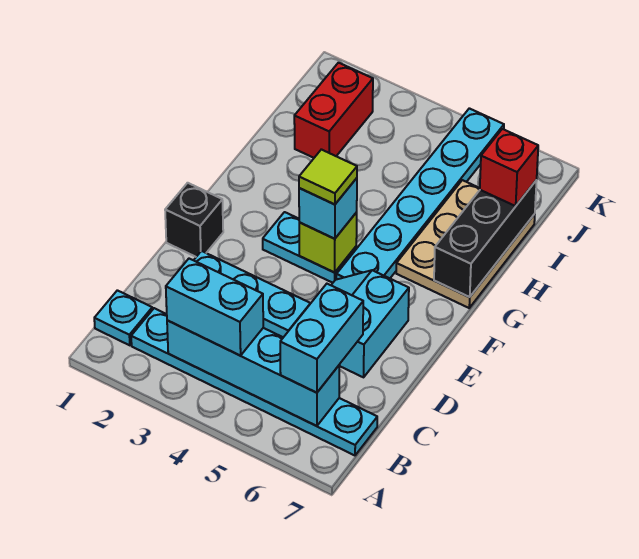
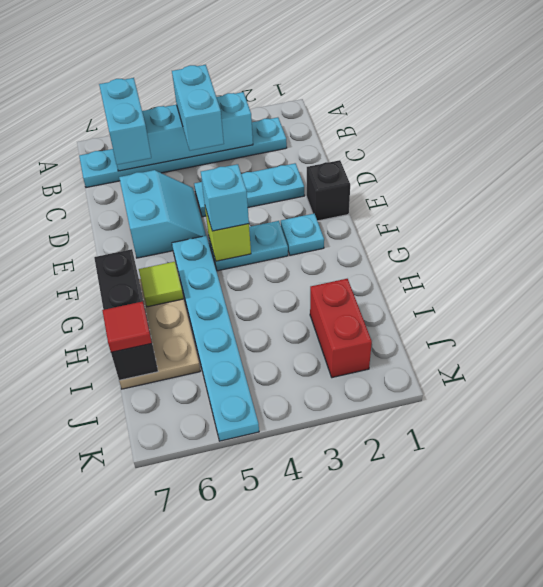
cyan 1x1 plate [94,290,152,345] -> cyan 1x1 plate moved to [281,214,324,255]
cyan 1x2 brick [166,259,263,356] -> cyan 1x2 brick turned to [172,65,224,151]
lime 1x1 tile [299,149,357,205] -> lime 1x1 tile moved to [139,262,184,307]
red 1x1 brick [480,129,538,206] -> red 1x1 tile [102,302,152,352]

